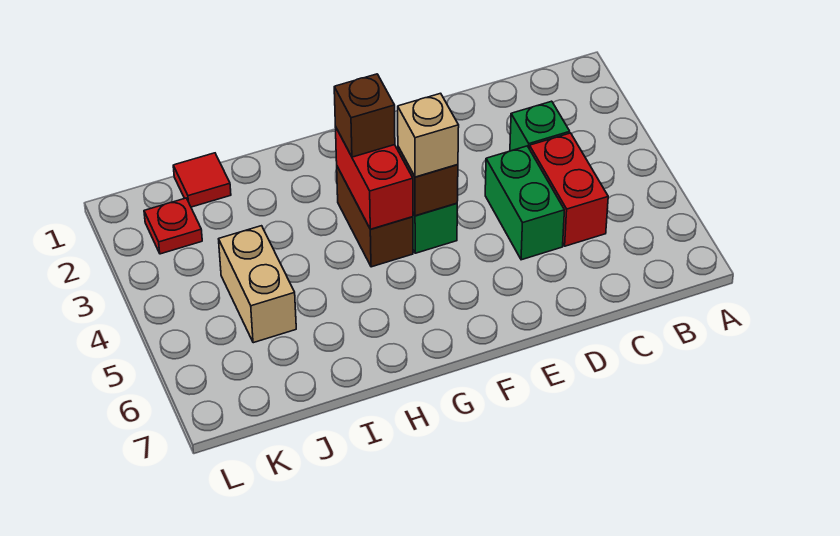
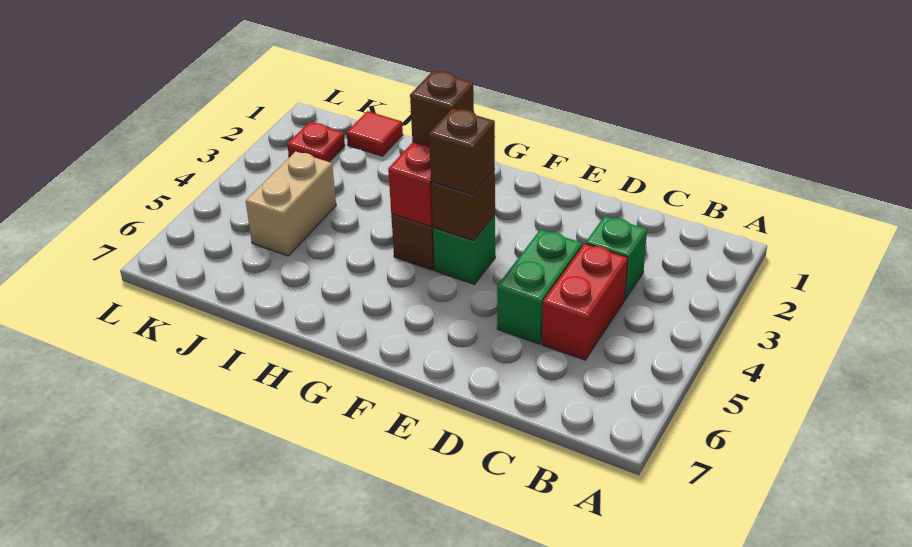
tan 1x1 brick [398,93,459,177] -> brown 1x1 brick [429,108,495,194]

